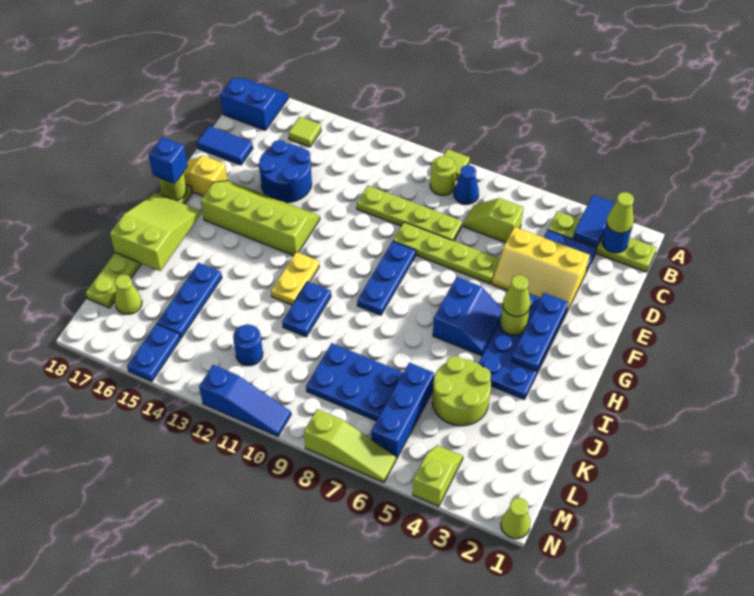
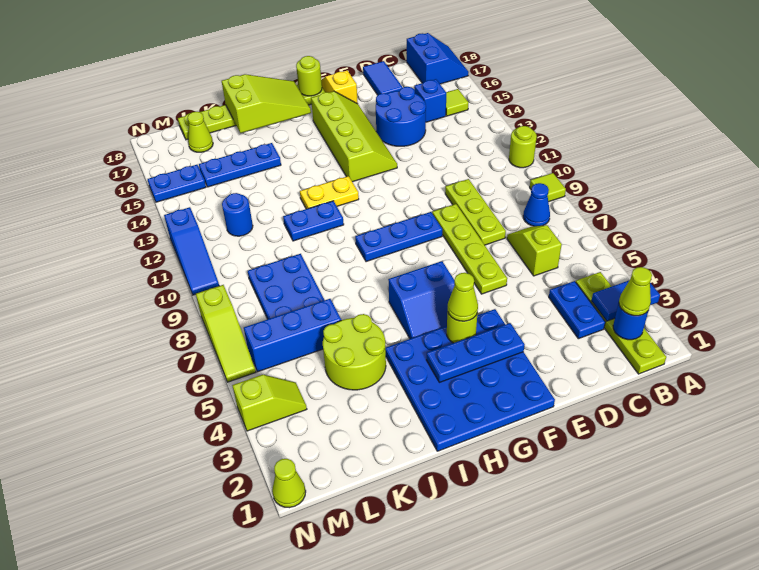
lime 1x1 round brick [430,156,456,195] -> lime 1x1 round brick moved to [509,126,537,168]
yellow 2x3 slope [491,227,590,313] -> none
lime 1x4 plate [357,186,462,241] -> lime 1x3 plate [445,179,506,245]
blue 2x4 plate [478,294,567,399] -> blue 4x4 plate [385,309,555,451]
blue 1x1 brick [149,137,188,184] -> blue 1x1 brick moved to [414,79,446,122]

